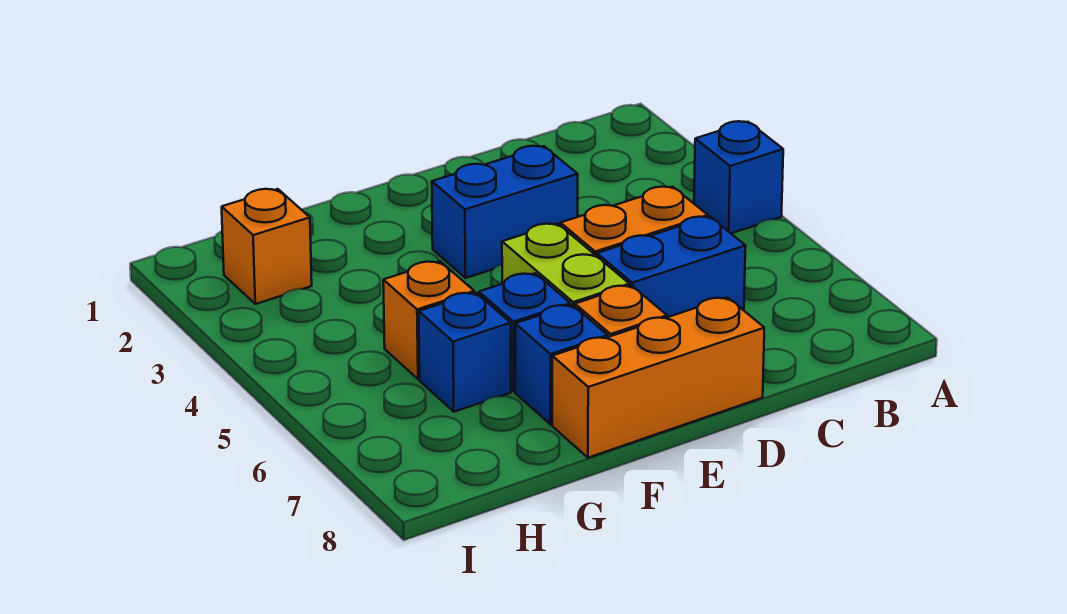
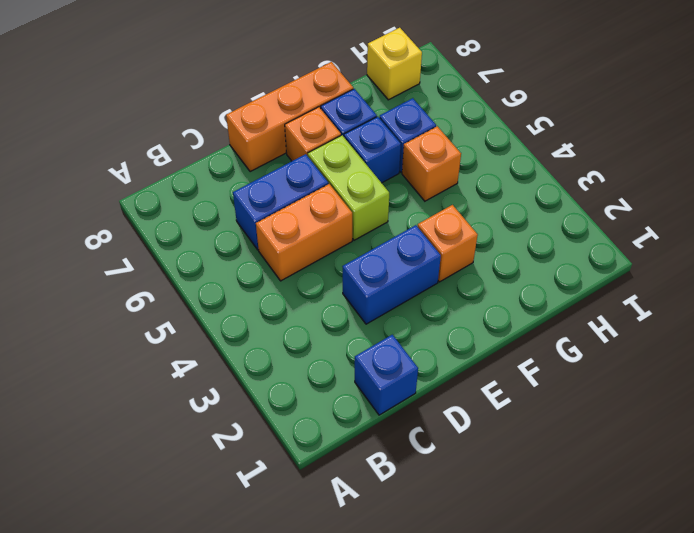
blue 1x1 brick [694,121,783,233] -> blue 1x1 brick moved to [355,335,418,415]
orange 1x1 brick [222,189,312,304] -> orange 1x1 brick moved to [418,205,478,282]
none -> yellow 1x1 brick [367,28,422,100]

